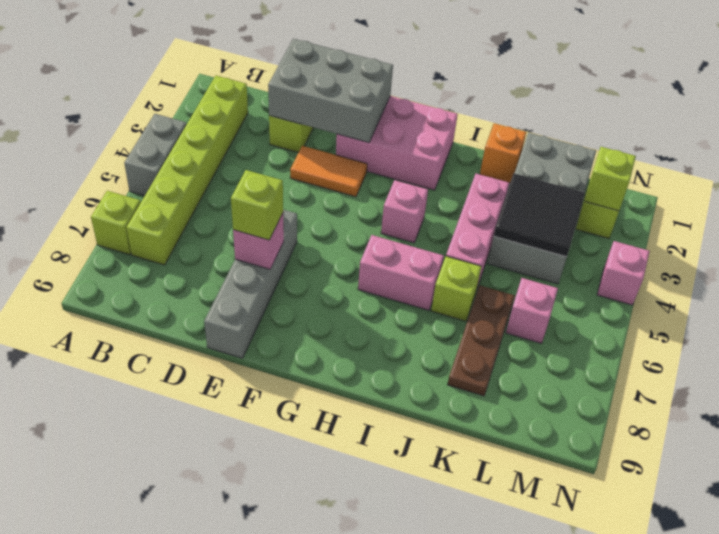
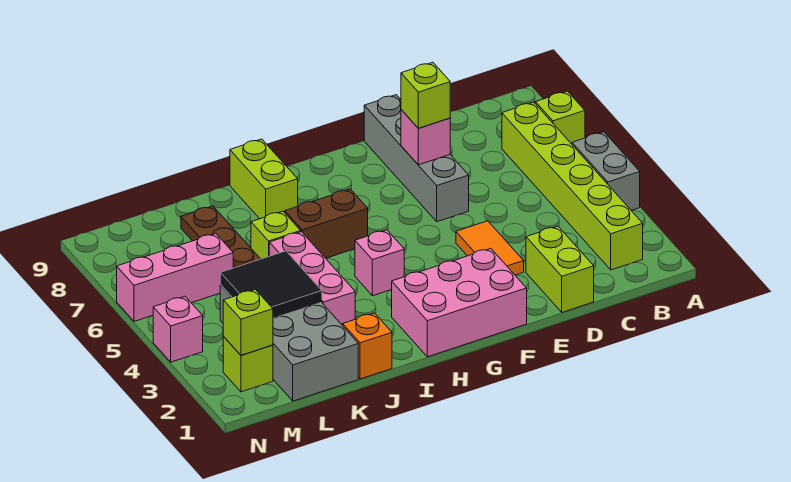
grey 2x3 brick [268,39,393,143] -> none
orange 1x2 tile [290,146,367,197] -> orange 1x2 tile turned to [456,221,524,275]
pink 1x2 brick [358,235,444,310] -> brown 1x2 brick [285,189,368,258]
none -> lime 1x2 brick [230,139,298,219]
pink 1x1 brick [506,278,558,344] -> pink 1x3 brick [117,233,233,321]

